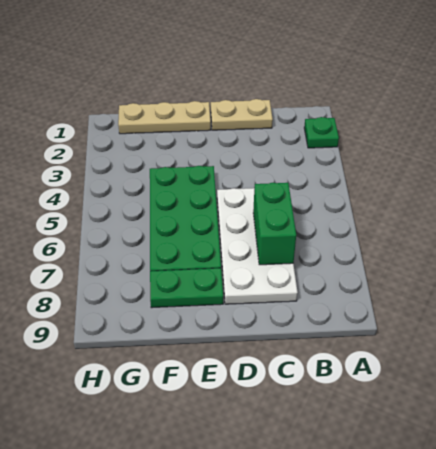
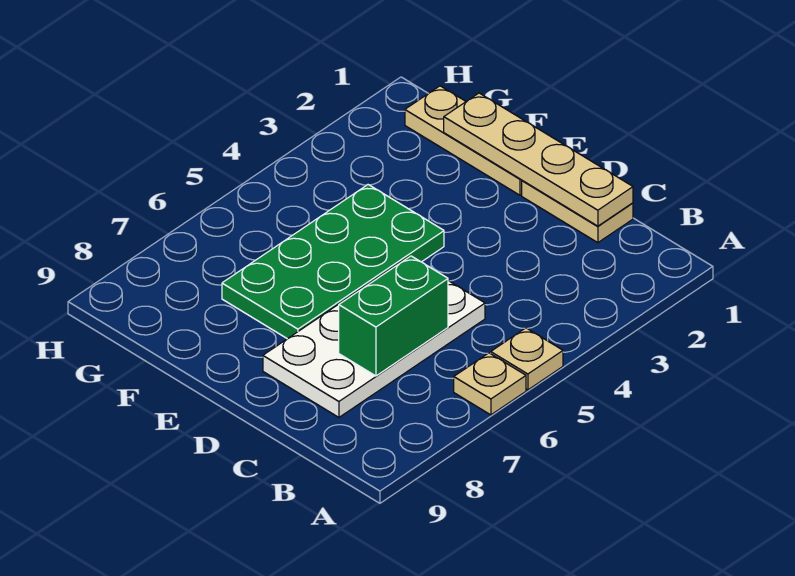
green 1x1 plate [304,117,339,148] -> none
none -> tan 1x1 plate [490,328,563,390]
none -> tan 1x1 plate [454,353,526,415]
none -> tan 1x4 plate [444,93,633,226]
green 1x2 plate [150,268,223,308] -> none

